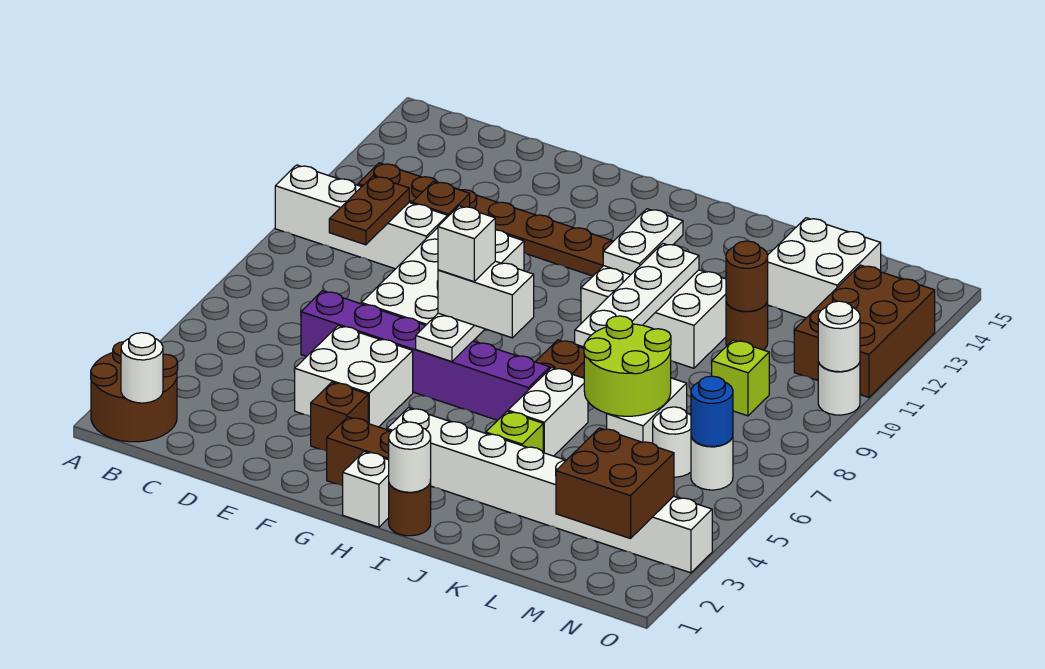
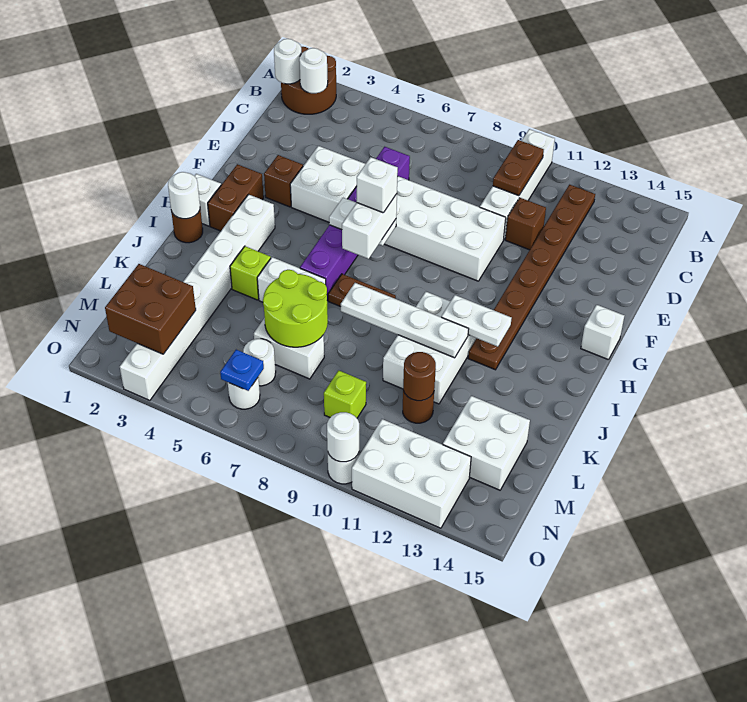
none -> white 1x1 round brick [299,48,328,93]
brown 1x2 plate [329,176,409,245] -> brown 1x2 plate turned to [493,140,544,196]
none -> white 1x1 brick [581,305,624,360]
blue 1x1 round brick [691,376,733,446] -> blue 1x1 plate [220,350,264,391]
brown 2x3 brick [794,265,935,397] -> white 2x3 brick [352,419,471,528]

